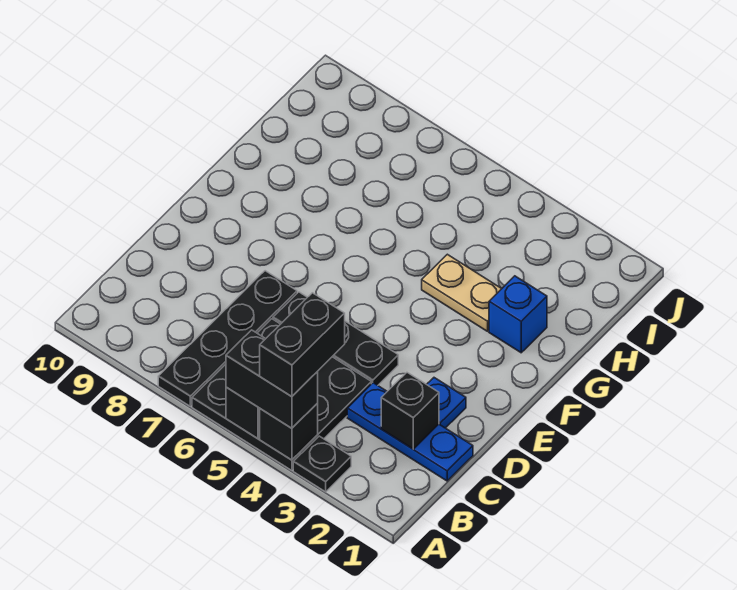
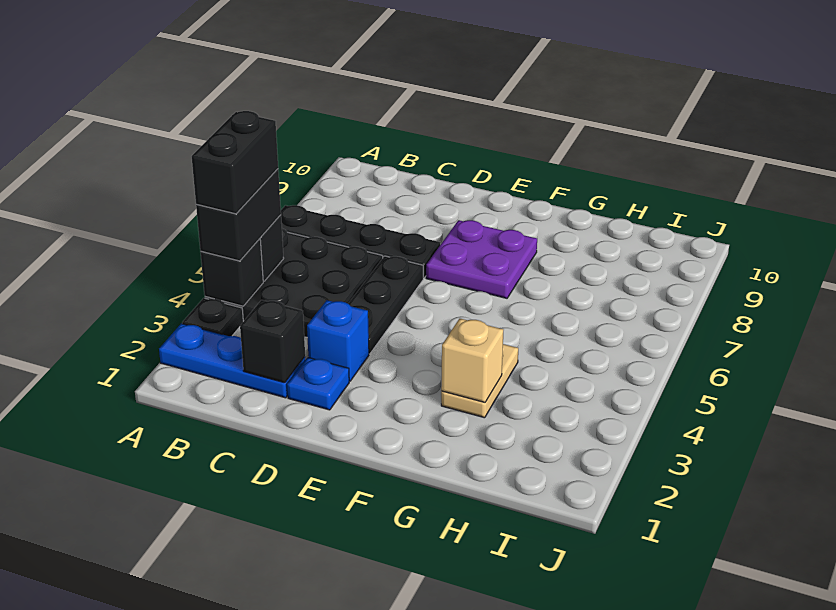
black 1x2 brick [260,293,345,397] -> black 1x2 brick turned to [192,111,278,214]
blue 1x3 plate [347,383,473,481] -> blue 1x3 plate turned to [159,324,305,398]
none -> purple 2x2 plate [426,220,537,298]
blue 1x1 brick [489,276,547,353] -> blue 1x1 brick moved to [307,300,369,381]
none -> tan 1x1 brick [441,319,503,402]

